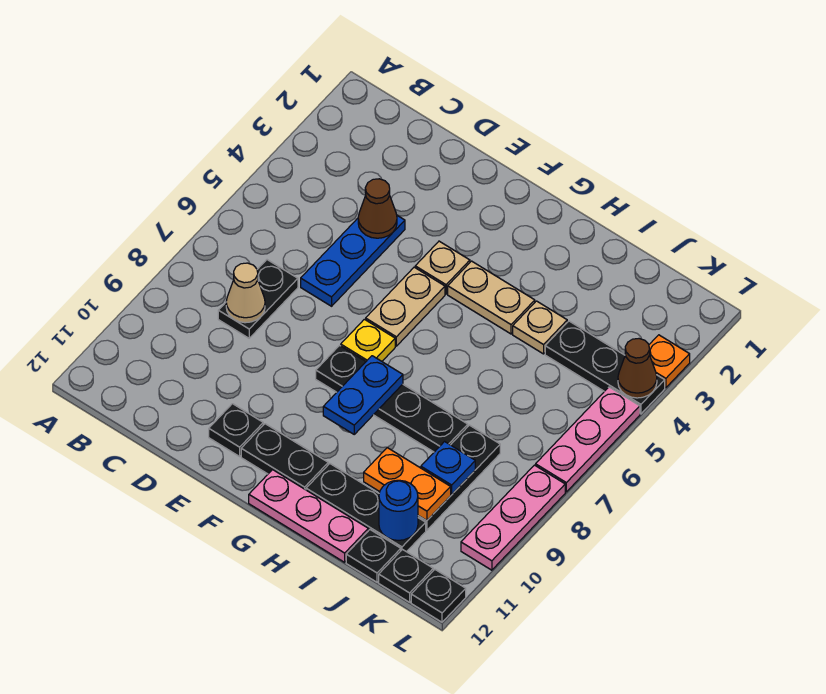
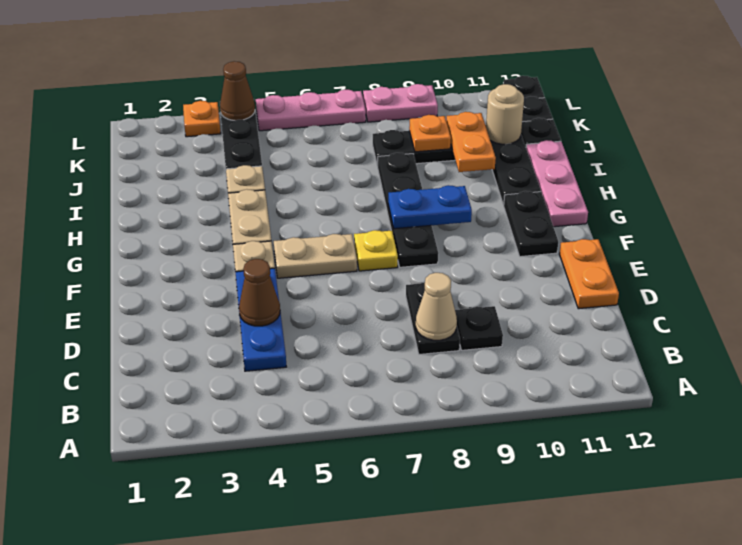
black 1x2 plate [218,260,298,338] -> black 1x2 plate turned to [406,282,460,355]
blue 1x3 plate [301,216,405,306] -> blue 1x3 plate turned to [236,268,286,371]
none -> orange 1x2 plate [559,239,619,309]
black 1x1 plate [209,404,263,456] -> black 1x1 plate moved to [455,306,503,350]
blue 1x1 plate [421,442,475,494] -> orange 1x1 plate [409,115,451,152]
blue 1x1 round brick [379,480,418,540] -> tan 1x1 round brick [486,84,524,144]
pink 1x3 plate [461,465,565,570] -> pink 1x2 plate [363,84,438,122]

